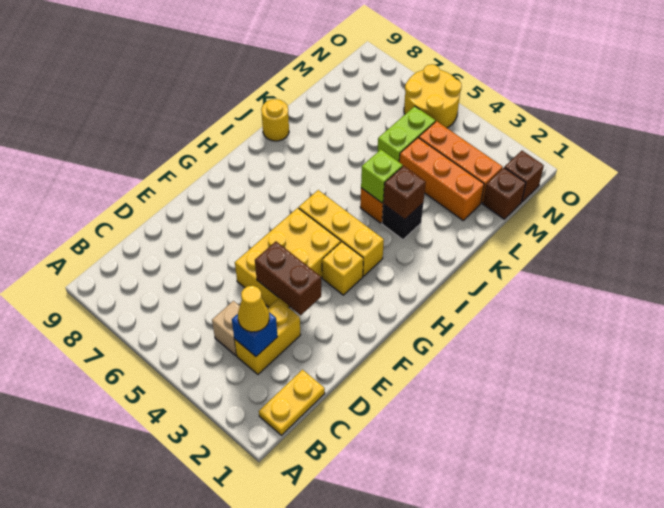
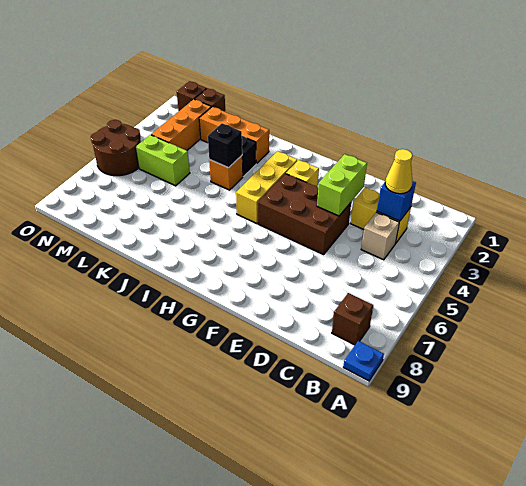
none -> blue 1x1 plate [343,341,384,381]
yellow 1x2 plate [259,370,325,435] -> none
brown 1x2 brick [255,242,321,315] -> lime 1x2 brick [317,154,367,216]
yellow 2x3 brick [235,208,341,308] -> brown 2x3 brick [258,174,351,255]
brown 1x1 brick [383,166,426,220] -> brown 1x1 brick moved to [332,293,373,345]
lime 1x1 brick [361,150,403,203] -> black 1x1 brick [208,123,242,168]
yellow 1x1 round brick [261,99,289,141] -> none
orange 1x3 brick [399,138,484,220] -> orange 1x3 brick turned to [199,107,269,163]
yellow 2x2 round brick [404,64,462,128] -> brown 2x2 round brick [91,120,141,176]

